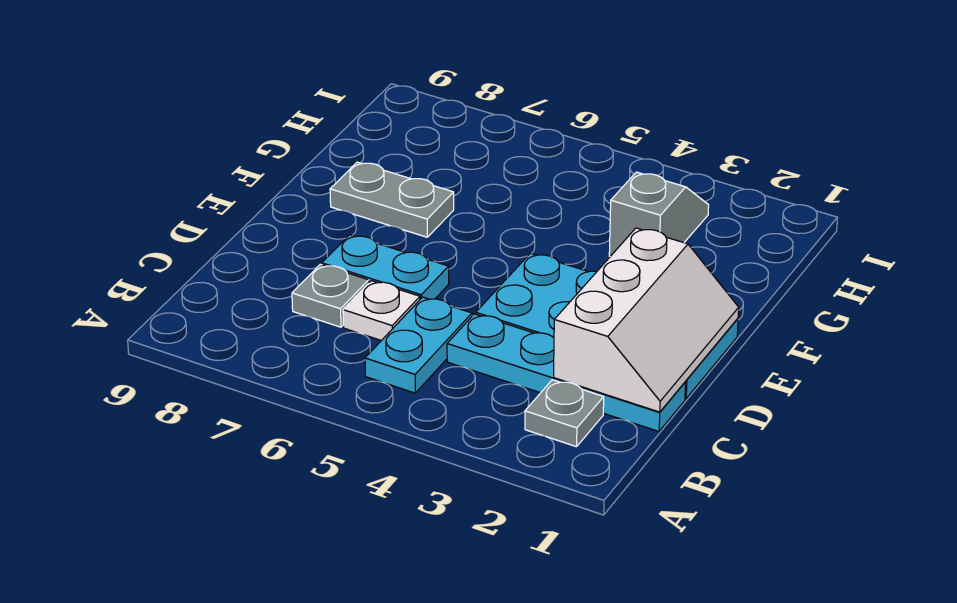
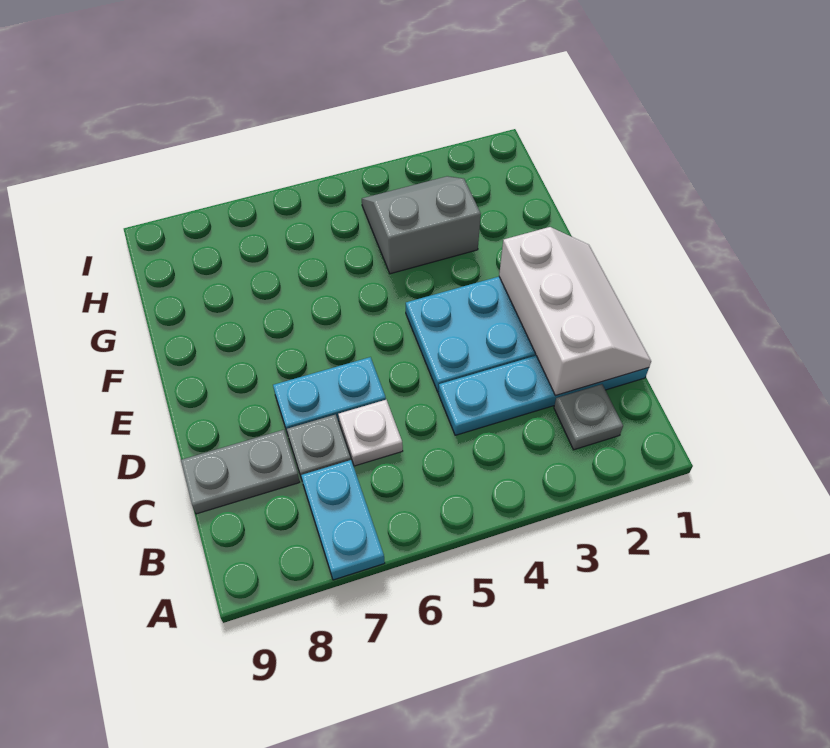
cyan 1x2 plate [365,297,472,393] -> cyan 1x2 plate moved to [301,460,385,580]
grey 1x2 plate [330,162,454,237] -> grey 1x2 plate moved to [181,430,300,514]
grey 1x2 slope [609,172,709,256] -> grey 2x2 slope [362,176,481,274]

